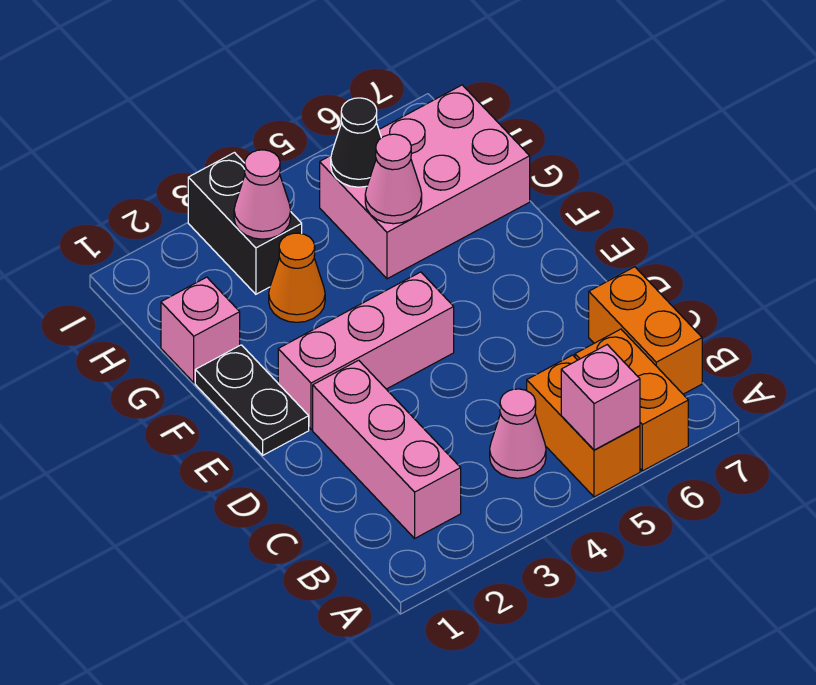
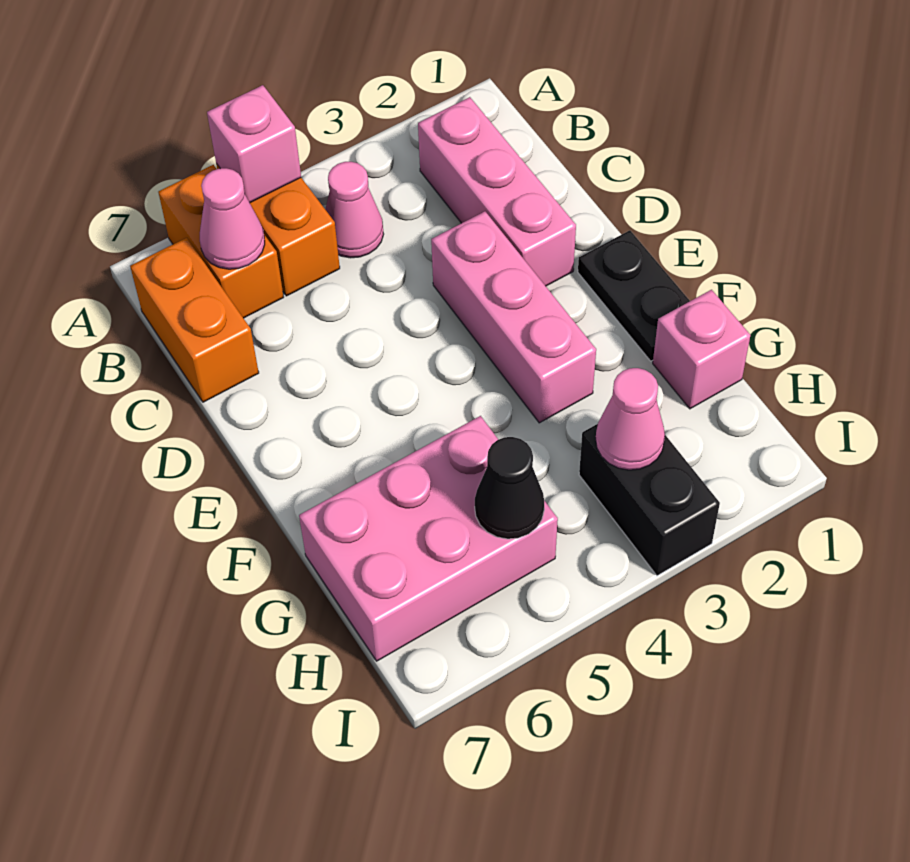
pink 1x3 brick [278,272,454,429] -> pink 1x3 brick turned to [431,211,596,423]
orange 1x1 cone [269,233,325,322] -> none
pink 1x1 cone [365,134,422,224] -> pink 1x1 cone moved to [200,168,265,269]

